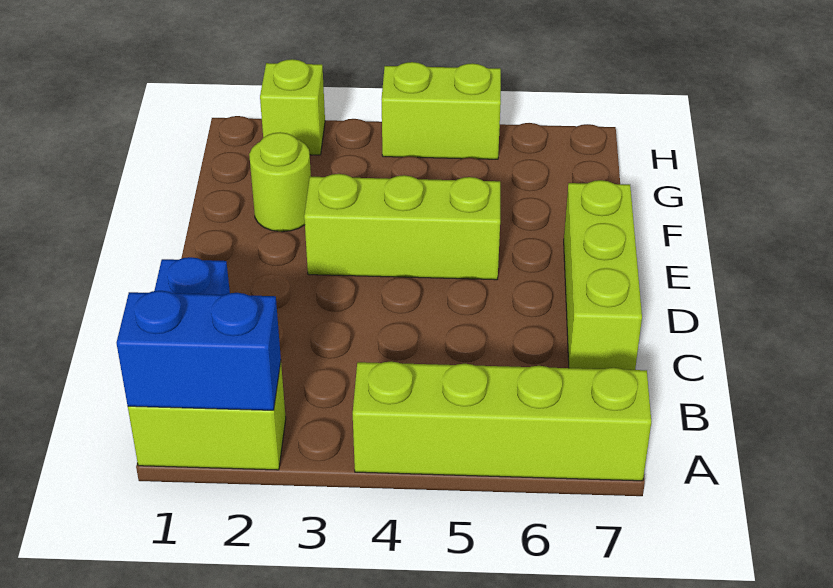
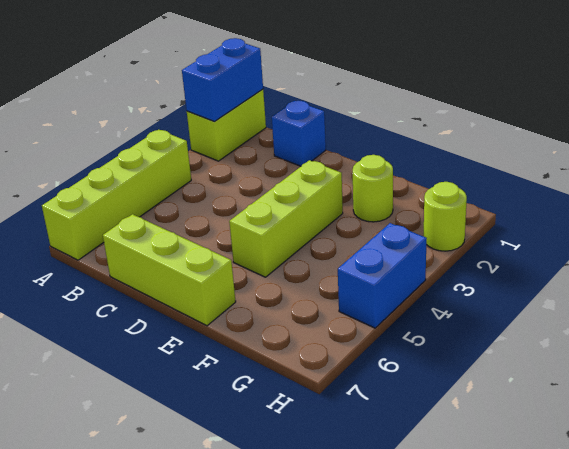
lime 1x1 brick [260,59,325,155] -> lime 1x1 round brick [424,182,467,251]
lime 1x2 brick [381,62,501,159] -> blue 1x2 brick [338,223,427,328]

